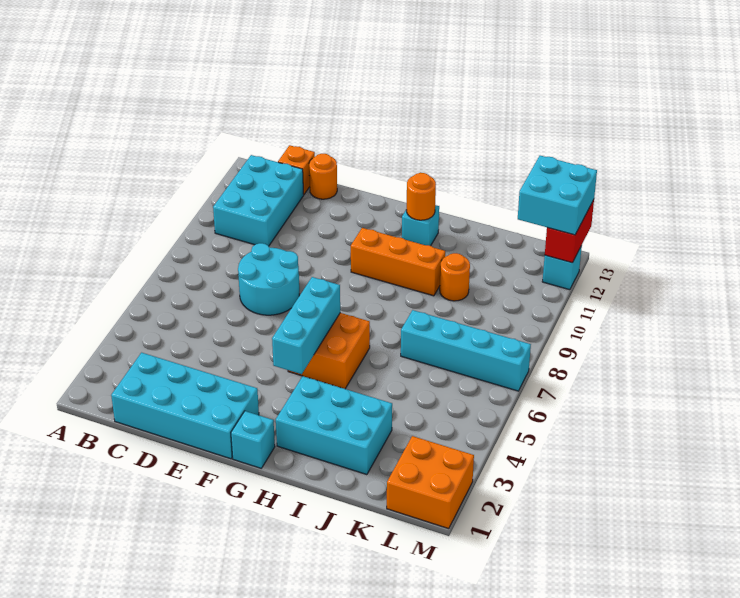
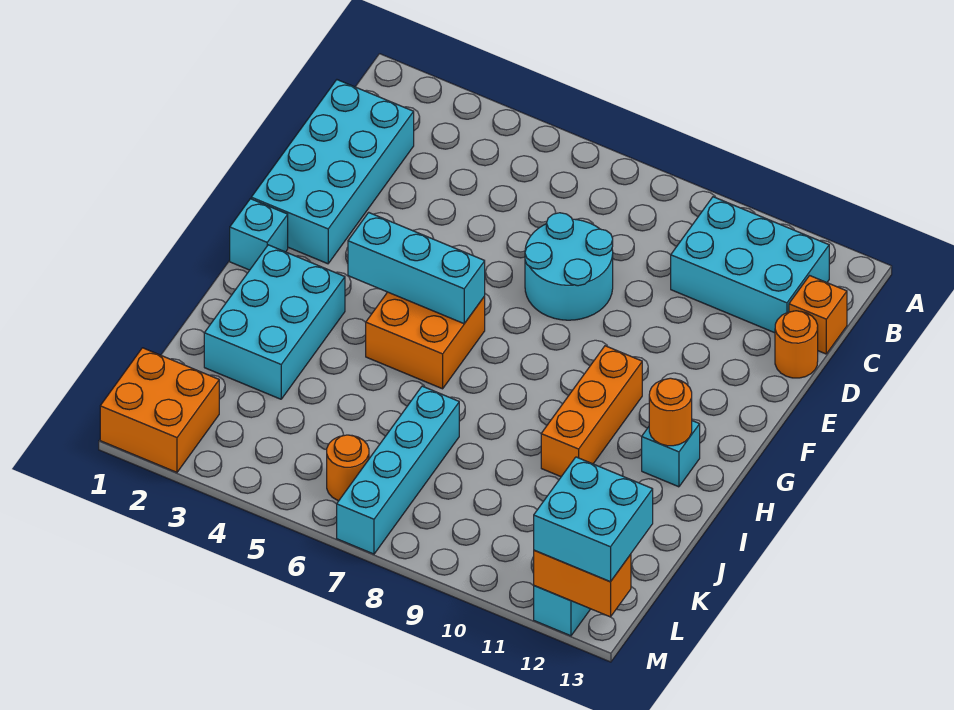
orange 1x1 round brick [440,253,470,301] -> orange 1x1 round brick moved to [327,435,369,501]
red 1x2 brick [545,200,594,263] -> orange 1x2 brick [534,550,631,617]

